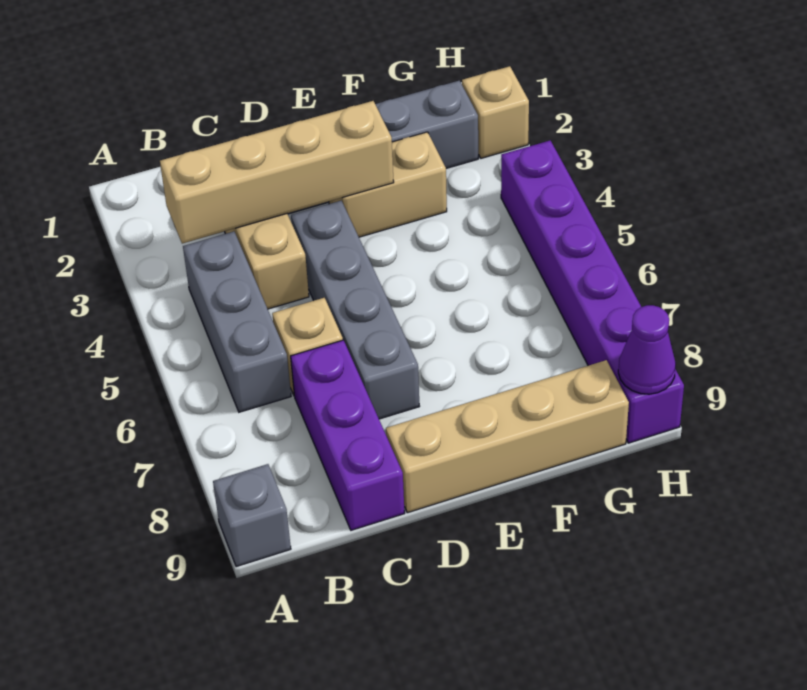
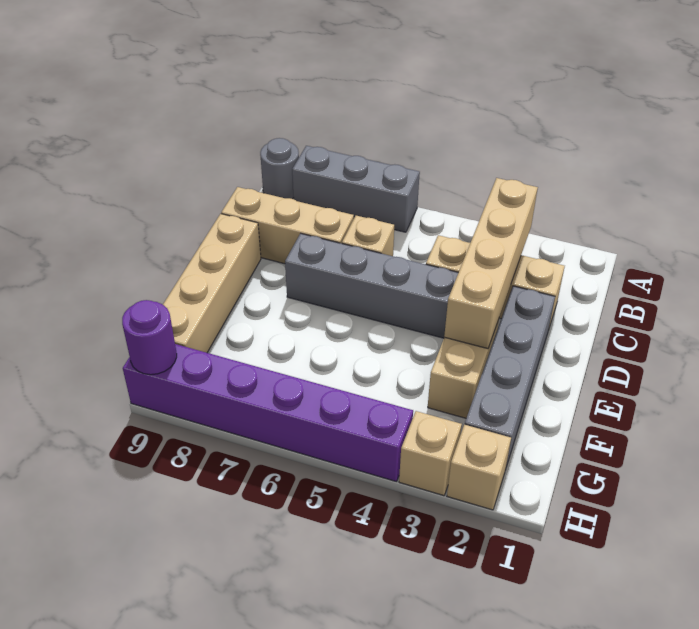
grey 1x1 brick [213,464,291,567] -> grey 1x1 round brick [260,138,299,199]
grey 1x3 brick [183,231,291,412] -> grey 1x3 brick moved to [292,146,420,232]
purple 1x3 brick [291,340,405,530] -> tan 1x3 brick [221,187,354,264]
none -> tan 1x1 brick [399,411,462,496]
purple 1x1 cone [618,305,676,394] -> purple 1x1 round brick [122,300,177,375]

